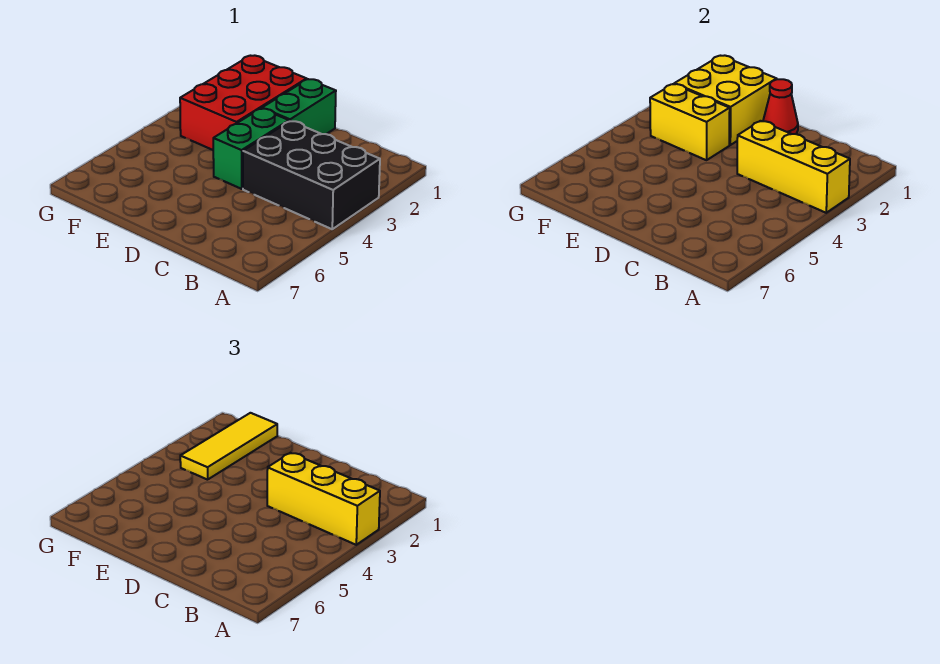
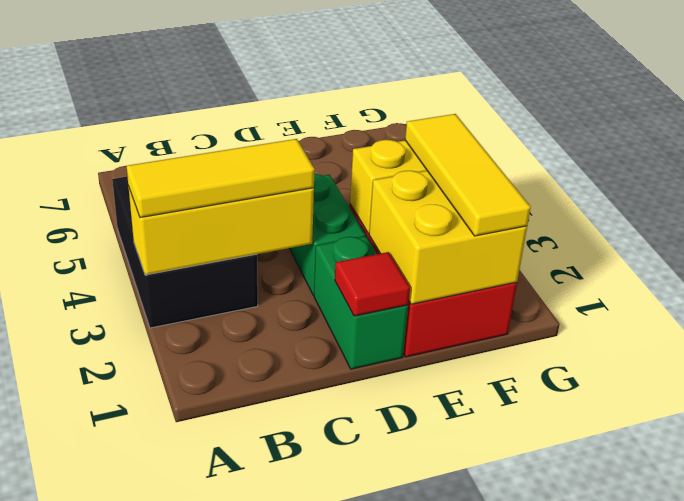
black 2x3 brick [243,121,380,229] -> black 2x3 brick turned to [112,177,258,328]
yellow 1x3 brick [267,453,380,545] -> yellow 1x3 tile [127,139,315,218]
red 1x1 cone [763,79,798,134] -> red 1x1 tile [335,252,410,316]

